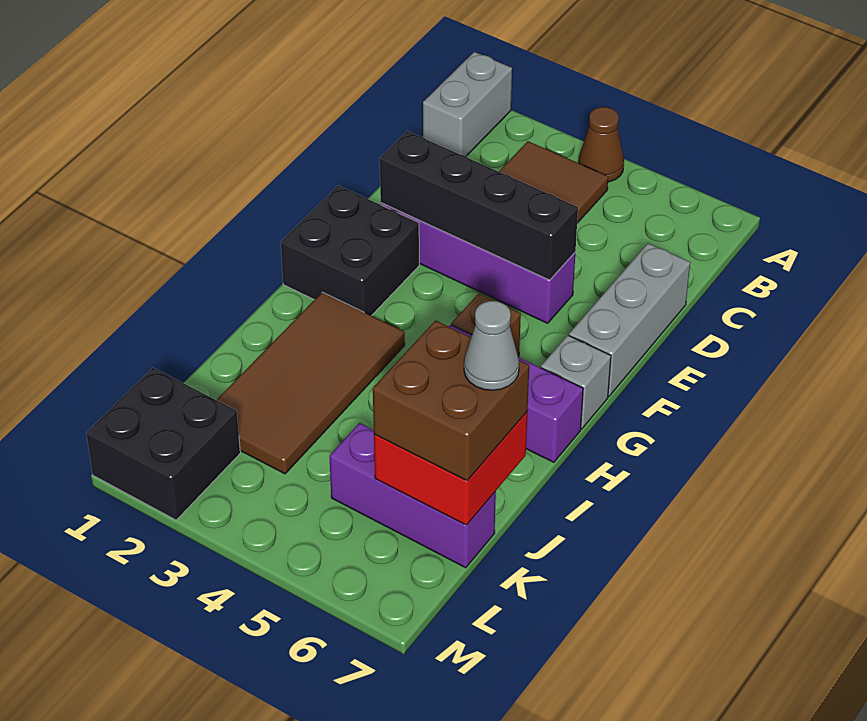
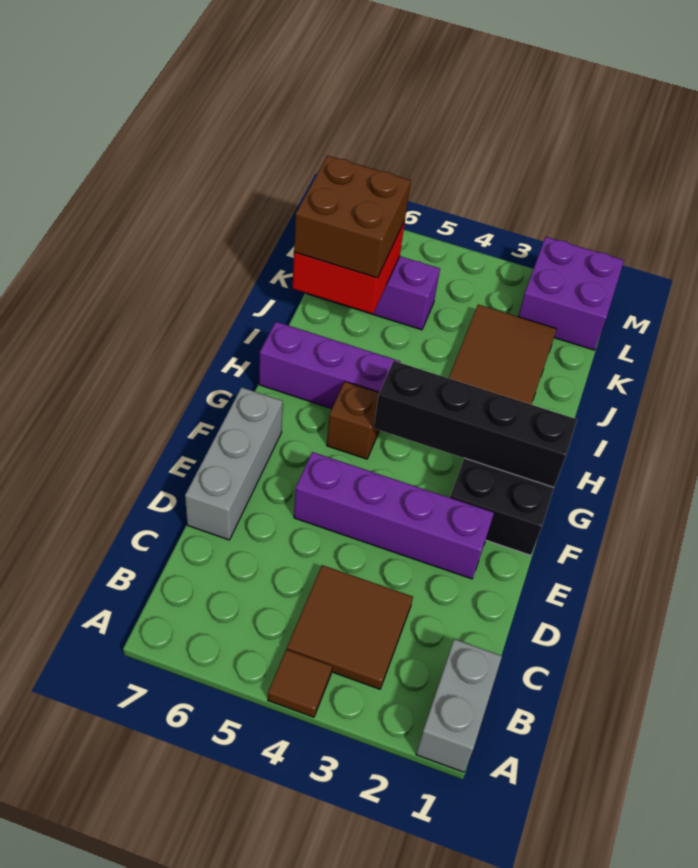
brown 1x1 cone [578,107,624,182] -> brown 1x1 tile [268,649,332,717]
black 1x4 brick [380,131,578,280] -> black 1x4 brick moved to [374,361,577,487]
grey 1x1 brick [541,335,611,429] -> none
grey 1x1 cone [464,301,519,390] -> none
black 2x2 brick [86,368,240,520] -> purple 2x2 brick [518,237,624,350]

